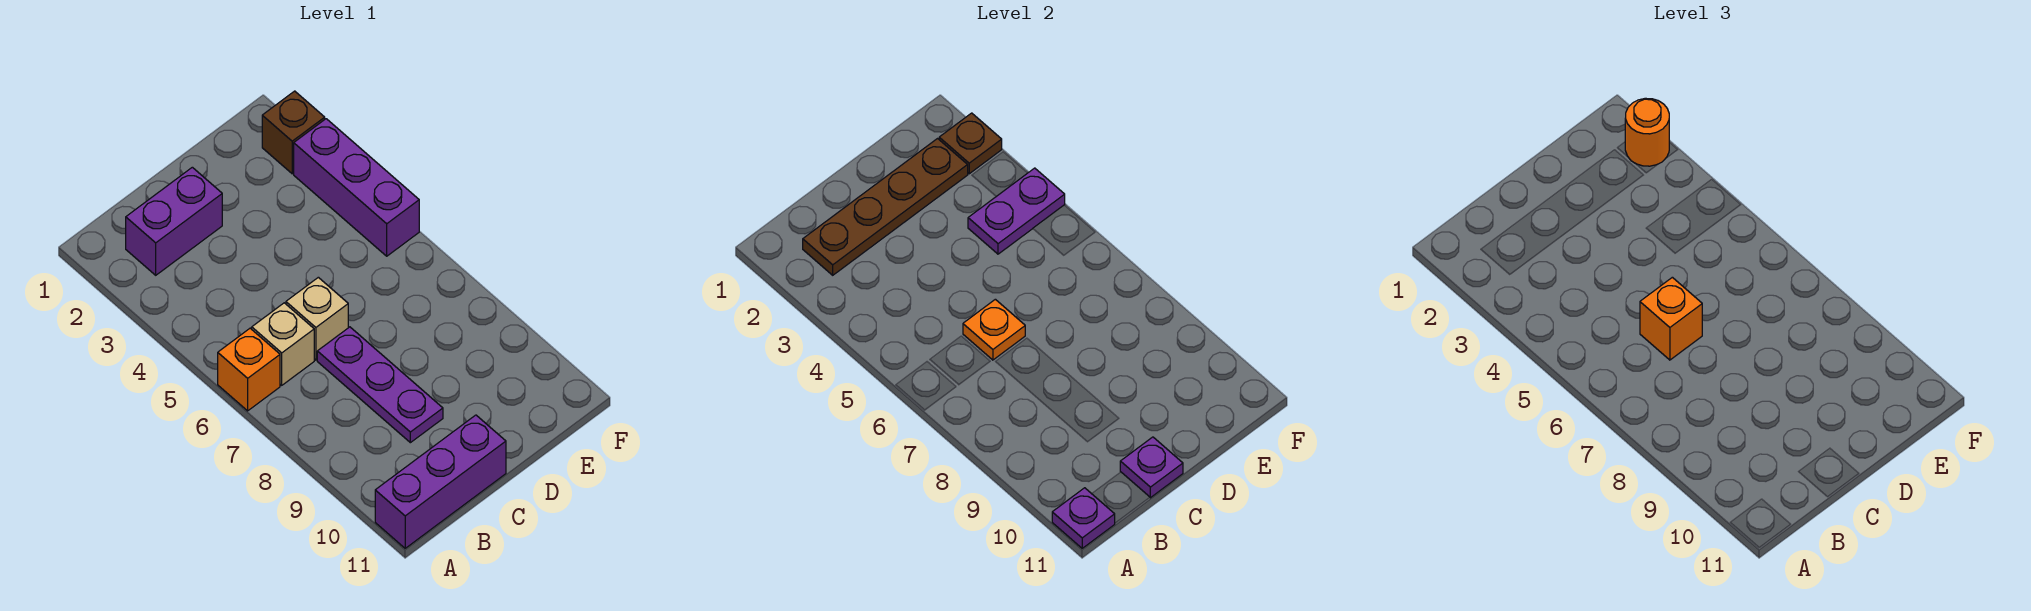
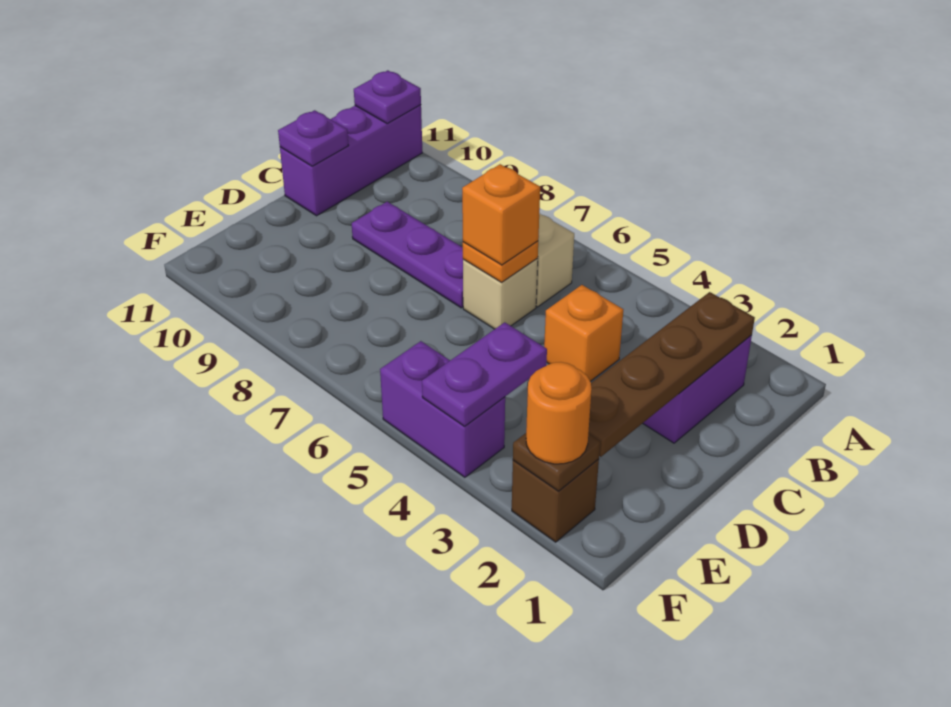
orange 1x1 brick [218,328,280,411] -> orange 1x1 brick moved to [544,285,623,381]
purple 1x3 brick [294,119,419,256] -> purple 1x2 brick [380,341,505,477]

